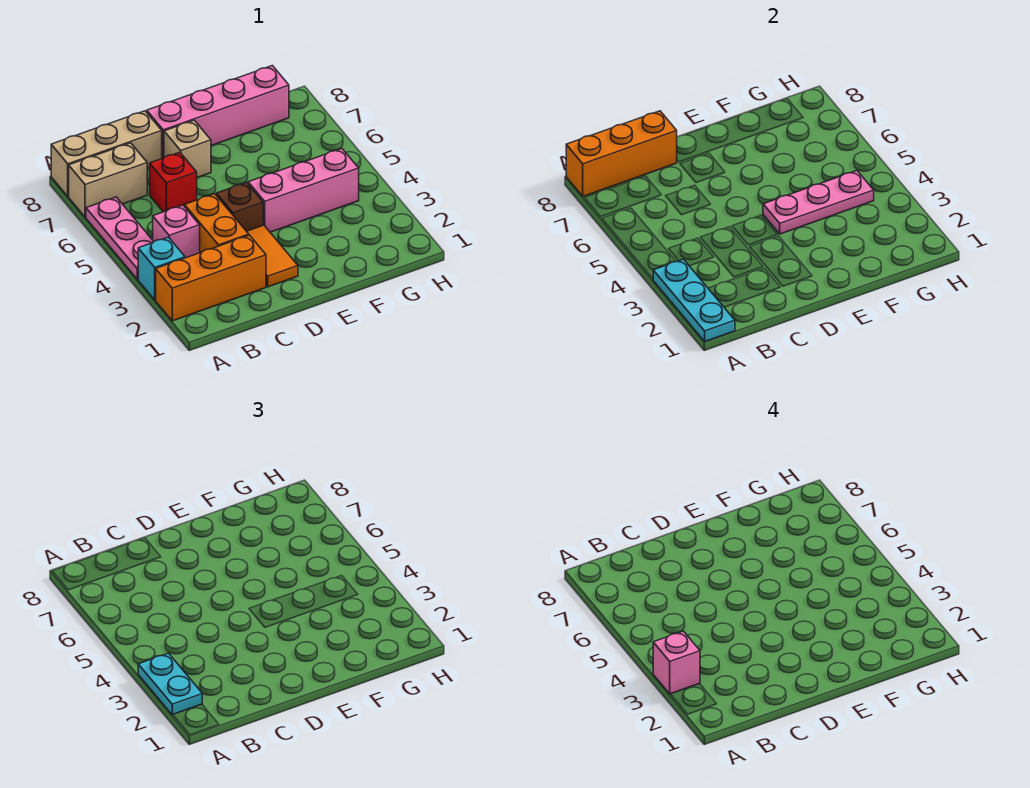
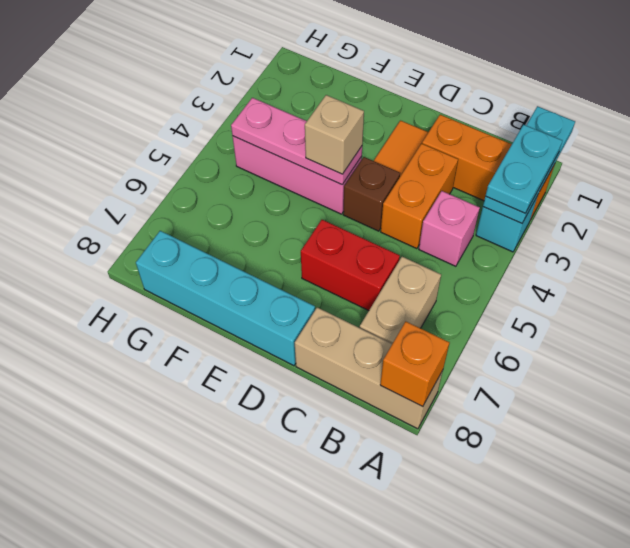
pink 1x1 brick [653,631,700,694] -> none
pink 1x3 plate [86,197,154,279] -> none
tan 1x2 brick [69,143,147,217] -> tan 1x2 brick turned to [360,257,441,344]
orange 1x3 brick [566,111,677,196] -> orange 1x1 brick [380,322,450,407]
red 1x1 brick [150,152,197,212] -> red 1x2 brick [301,220,400,311]
tan 1x1 brick [164,120,211,177] -> tan 1x1 brick moved to [305,95,364,174]
pink 1x4 brick [147,66,289,158] -> cyan 1x4 brick [136,231,315,366]

